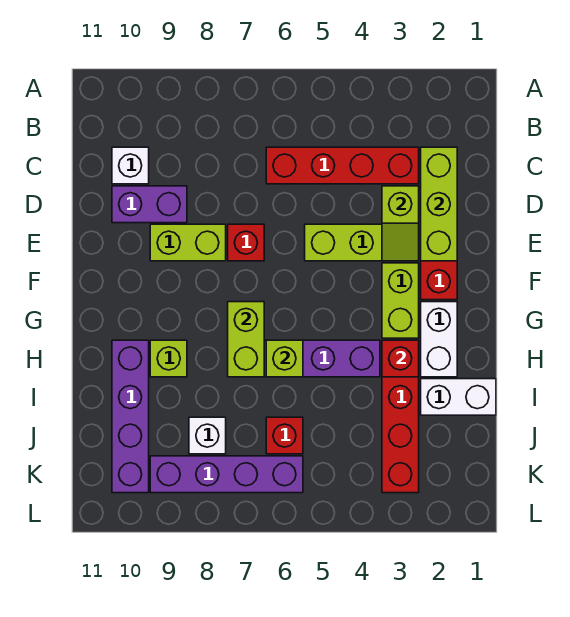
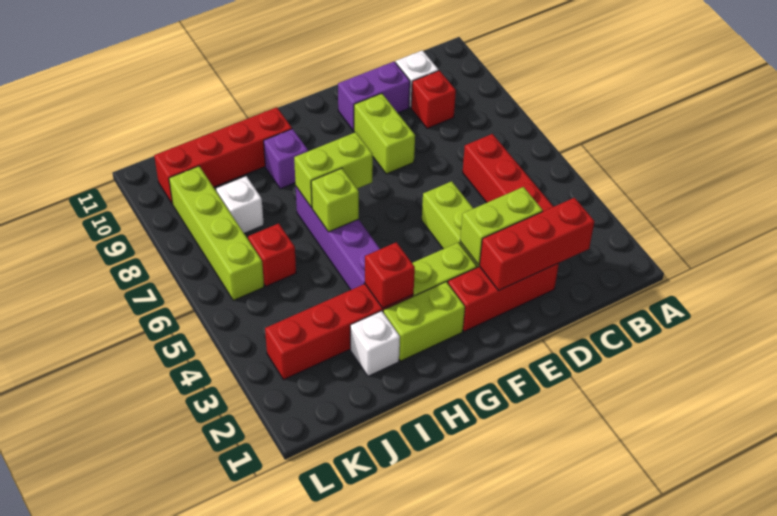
lime 1x3 brick [421,147,457,261] -> red 1x3 brick [480,198,595,290]
lime 1x2 slope [382,186,419,261] -> lime 1x2 brick [460,187,543,265]
purple 1x2 brick [112,186,187,223] -> purple 1x2 brick turned to [338,62,410,131]
red 1x1 brick [228,224,264,261] -> red 1x1 brick moved to [411,71,456,128]
white 1x2 brick [421,302,457,377] -> lime 1x2 brick [383,282,465,361]
lime 1x1 brick [150,340,187,377] -> purple 1x1 brick [264,129,308,189]
purple 1x4 brick [112,340,149,493] -> red 1x4 brick [154,107,292,204]
white 1x2 brick [421,379,496,415] -> white 1x1 brick [350,311,400,376]
purple 1x4 brick [150,456,303,493] -> lime 1x4 brick [169,166,264,300]

